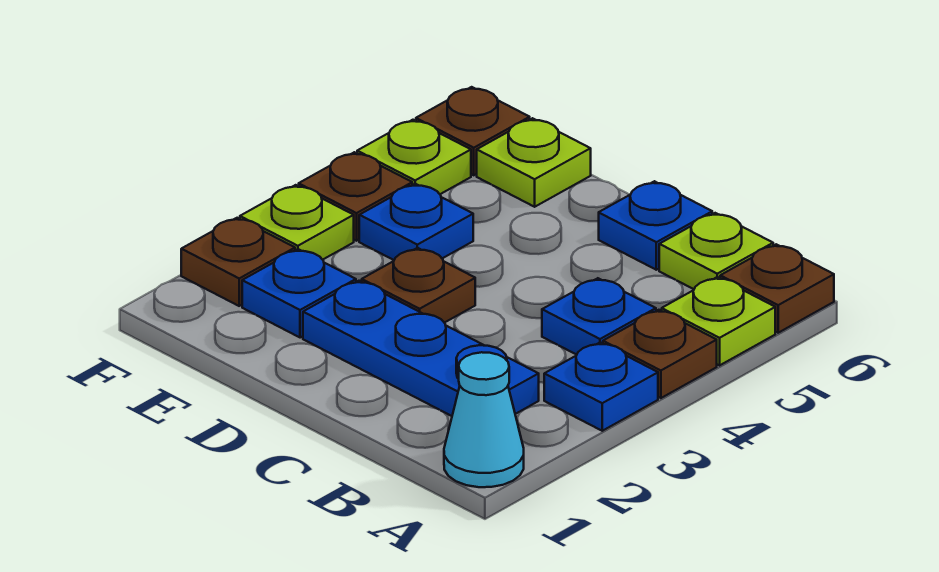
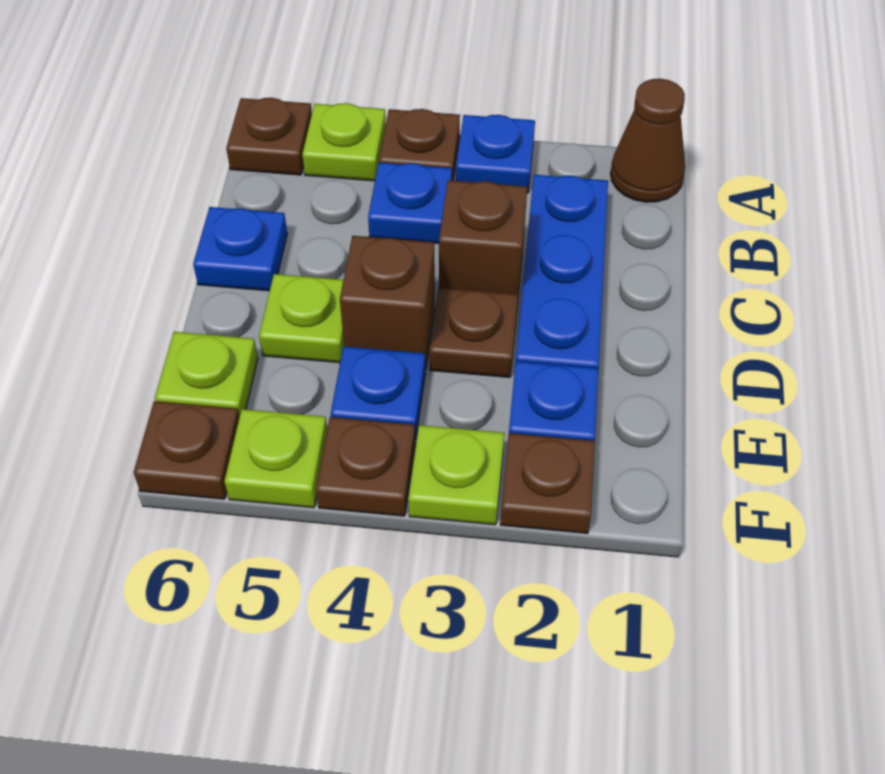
cyan 1x1 cone [444,352,524,487] -> brown 1x1 cone [610,79,685,202]
lime 1x1 plate [659,213,773,289] -> lime 1x1 plate moved to [259,274,344,363]
none -> brown 1x1 brick [439,180,527,305]
none -> brown 1x1 brick [340,236,435,370]

